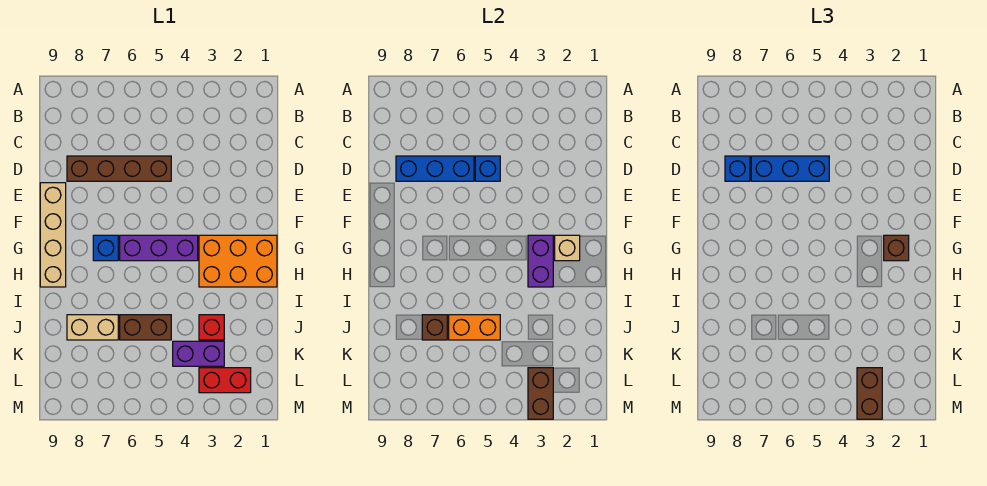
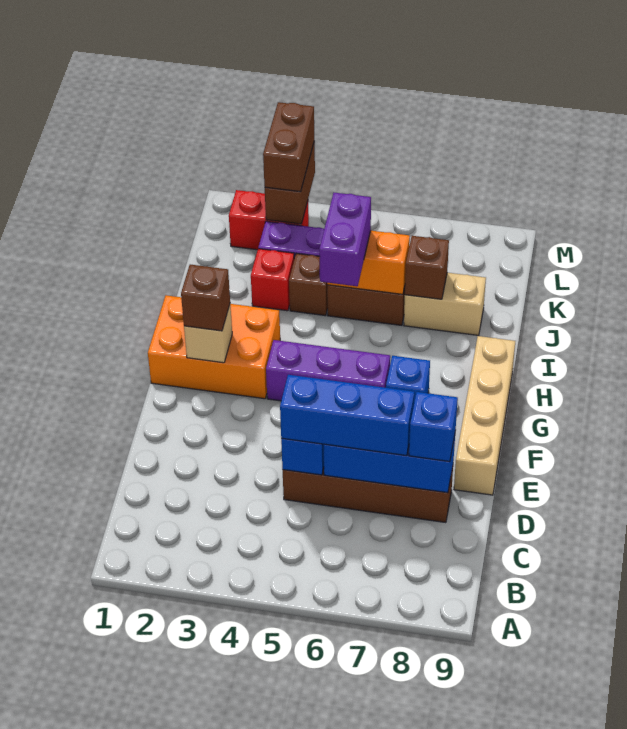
purple 1x2 brick [528,235,553,287] -> purple 1x2 brick moved to [319,193,371,286]
none -> brown 1x1 brick [289,253,328,316]

